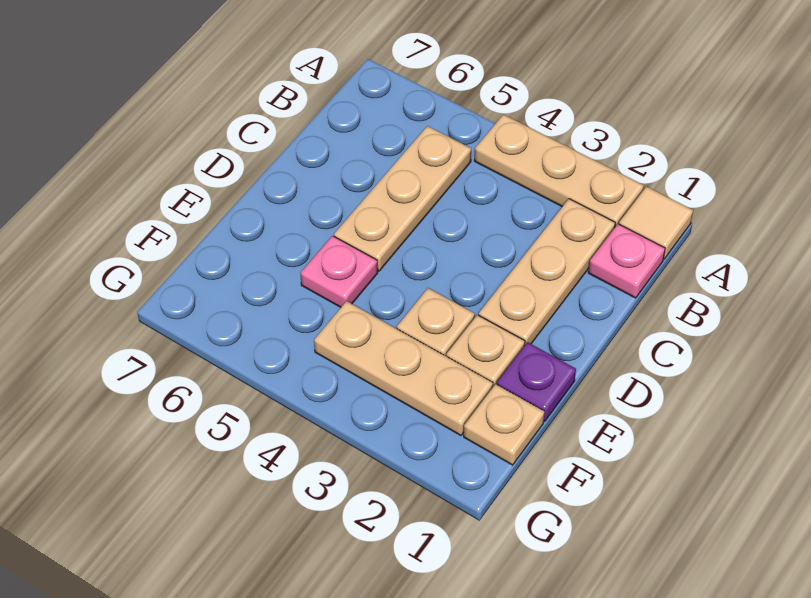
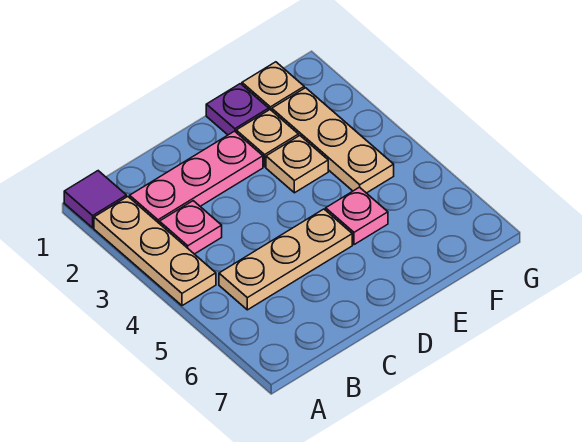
tan 1x1 tile [619,187,693,259] -> purple 1x1 tile [64,171,126,228]
pink 1x1 plate [588,224,665,298] -> pink 1x1 plate moved to [159,201,222,254]
tan 1x3 plate [479,199,615,345] -> pink 1x3 plate [130,131,263,223]

